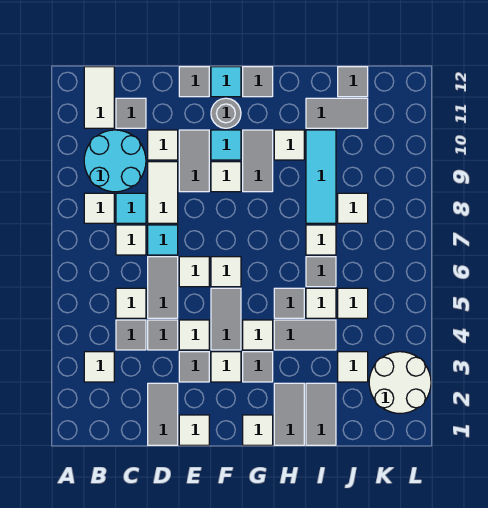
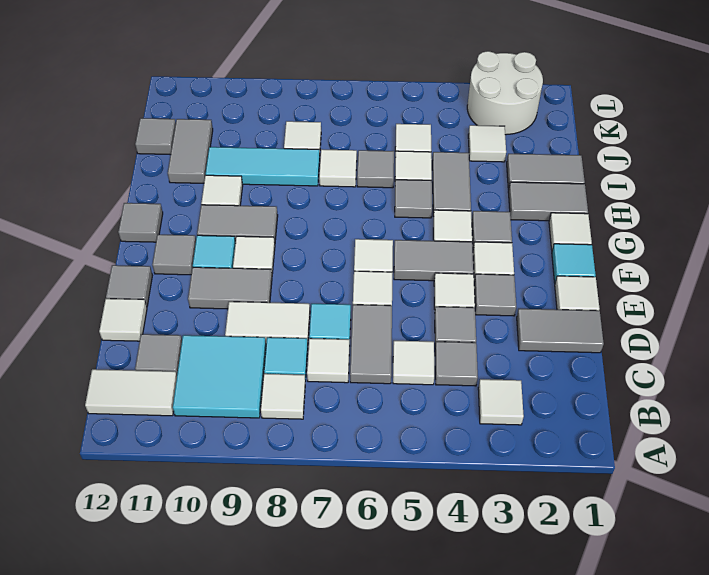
cyan 2x2 round brick [84,130,146,192] -> cyan 2x2 tile [173,335,266,418]
grey 1x2 tile [148,257,178,318] -> grey 1x2 tile turned to [350,305,392,384]
white 1x1 tile [148,130,178,160] -> white 1x1 tile moved to [99,299,147,341]
grey 1x1 round brick [211,98,241,128] -> grey 1x1 tile [152,234,196,275]
cyan 1x1 tile [211,67,241,97] -> cyan 1x1 tile moved to [552,244,596,283]

